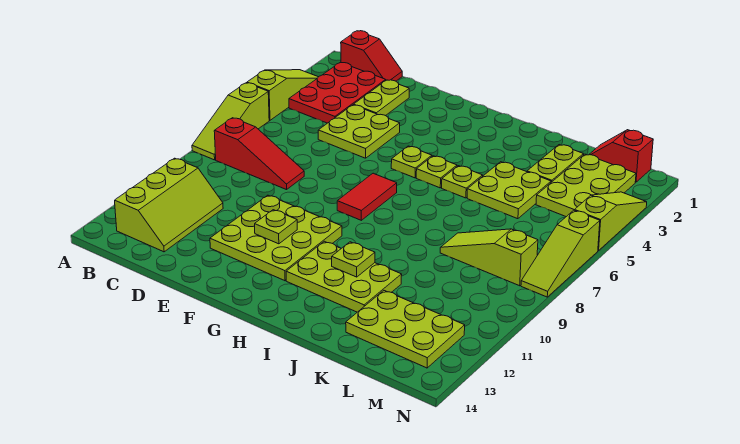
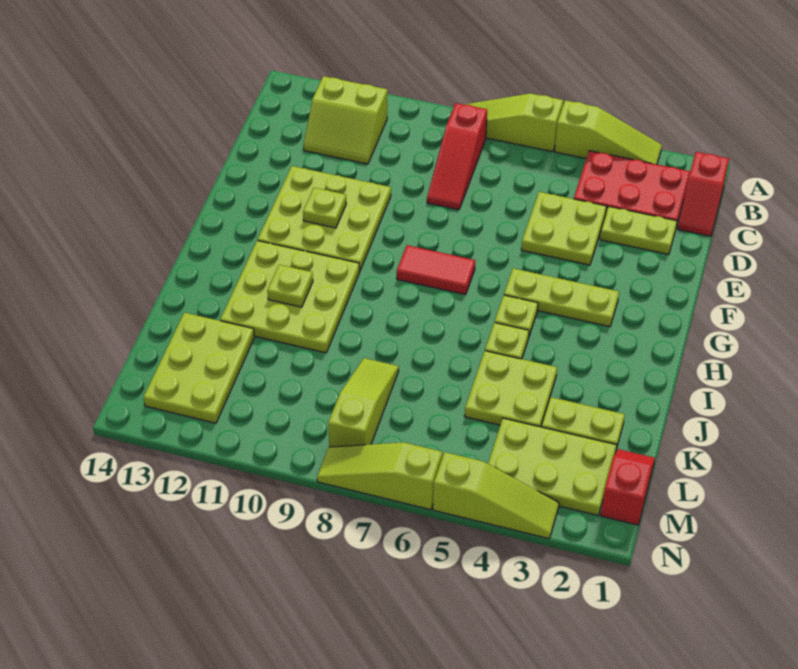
lime 2x3 slope [115,158,223,252] -> lime 2x2 slope [304,76,387,164]
lime 1x1 plate [391,146,432,178] -> lime 1x3 plate [504,268,619,327]
lime 2x3 plate [286,241,402,312] -> lime 3x3 plate [220,241,360,353]

